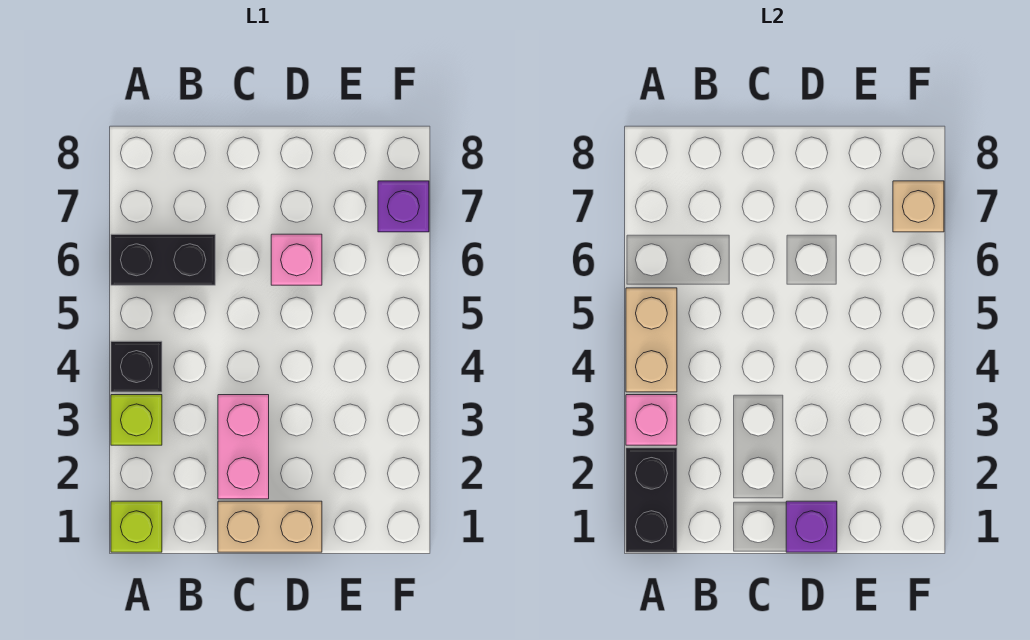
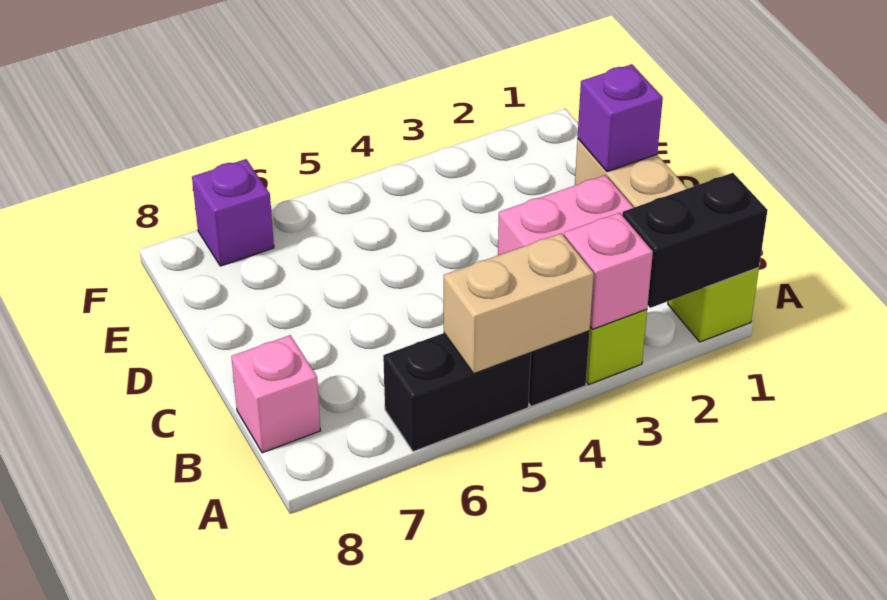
black 1x2 brick [111,234,215,285] -> black 1x2 brick turned to [383,333,531,452]
pink 1x1 brick [271,234,322,285] -> pink 1x1 brick moved to [231,335,320,453]
tan 1x1 brick [893,181,944,232] -> none

